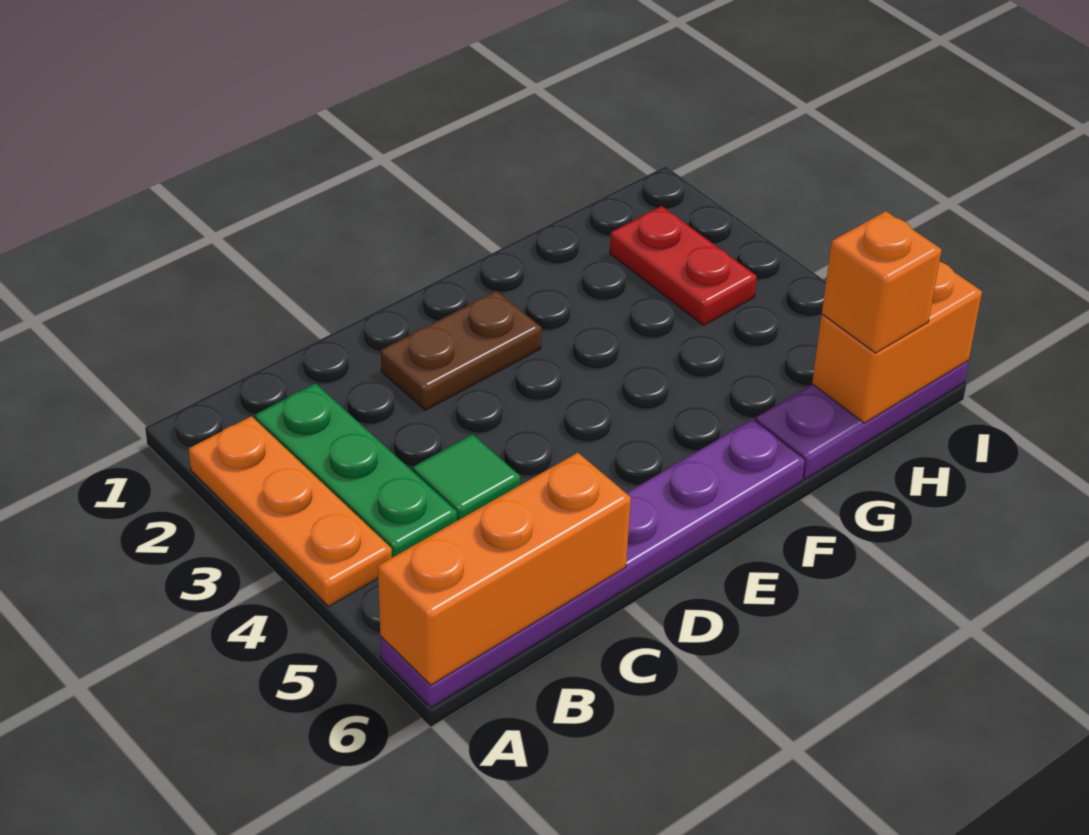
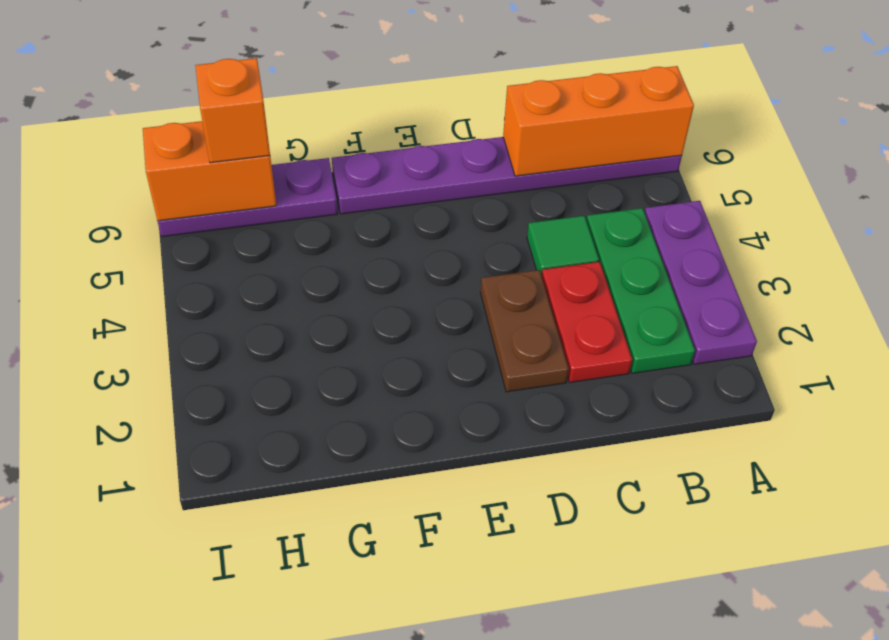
orange 1x3 plate [189,416,392,606] -> purple 1x3 plate [644,201,757,364]
brown 1x2 plate [381,291,541,410] -> brown 1x2 plate turned to [480,270,569,392]
red 1x2 plate [610,206,757,325] -> red 1x2 plate moved to [542,262,632,382]

